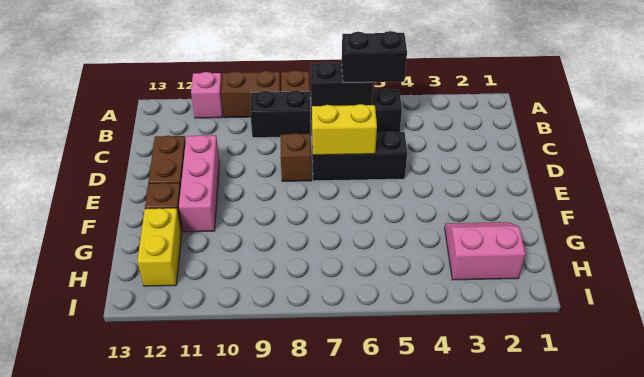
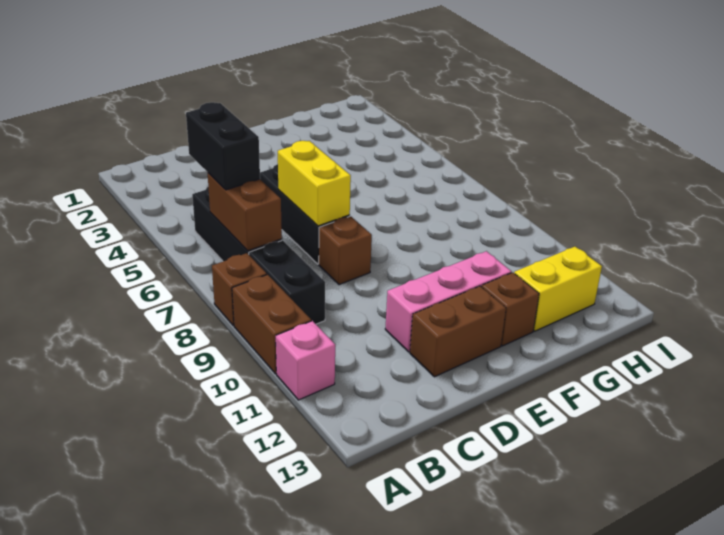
black 1x2 brick [311,62,373,108] -> brown 1x2 brick [208,173,282,251]
pink 2x2 slope [445,222,526,280] -> none

